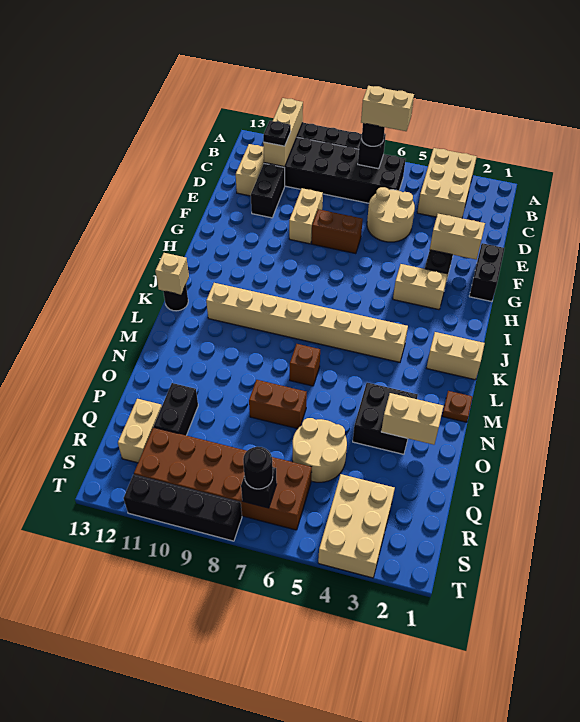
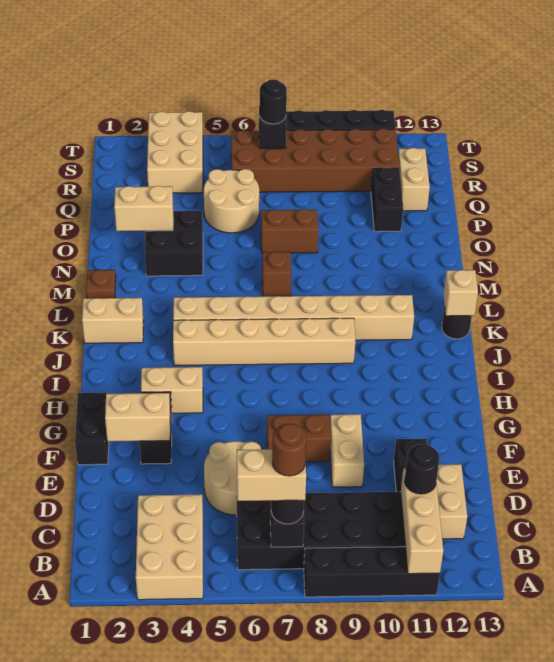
none -> brown 1x1 round brick [272,424,307,476]
black 1x1 plate [263,121,291,146] -> black 1x1 round brick [404,444,440,494]
none -> tan 1x6 brick [173,318,355,365]

